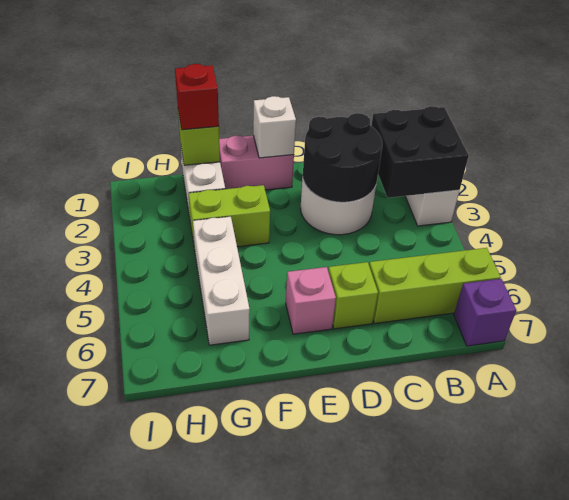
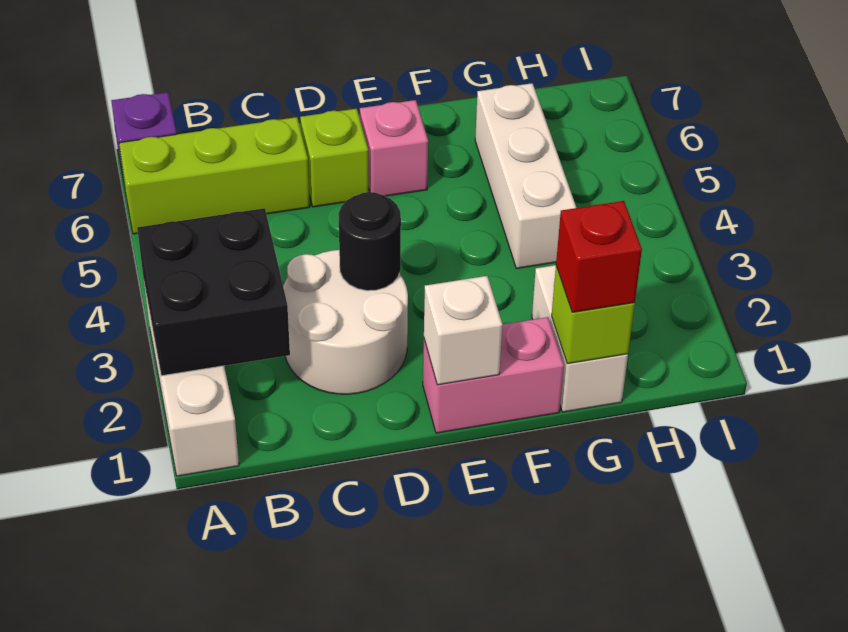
black 2x2 round brick [303,113,382,202] -> black 1x1 round brick [338,192,401,291]
lime 1x2 brick [188,185,270,249] -> none

